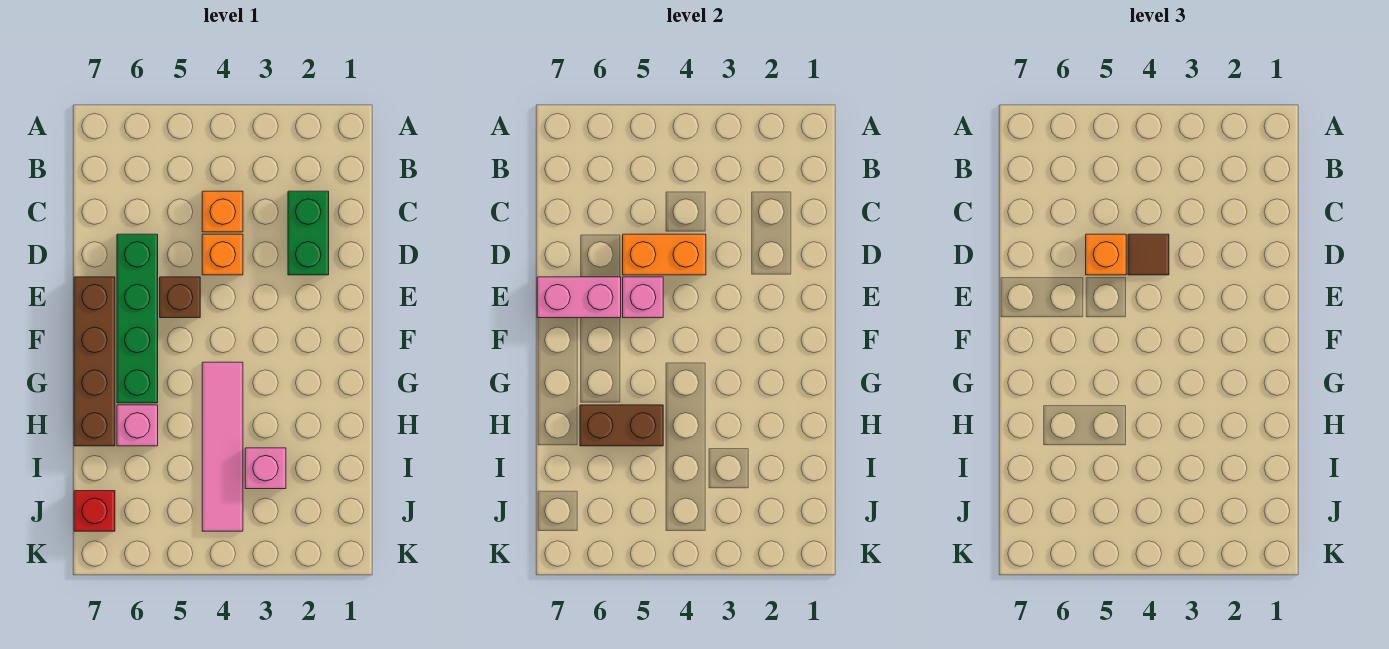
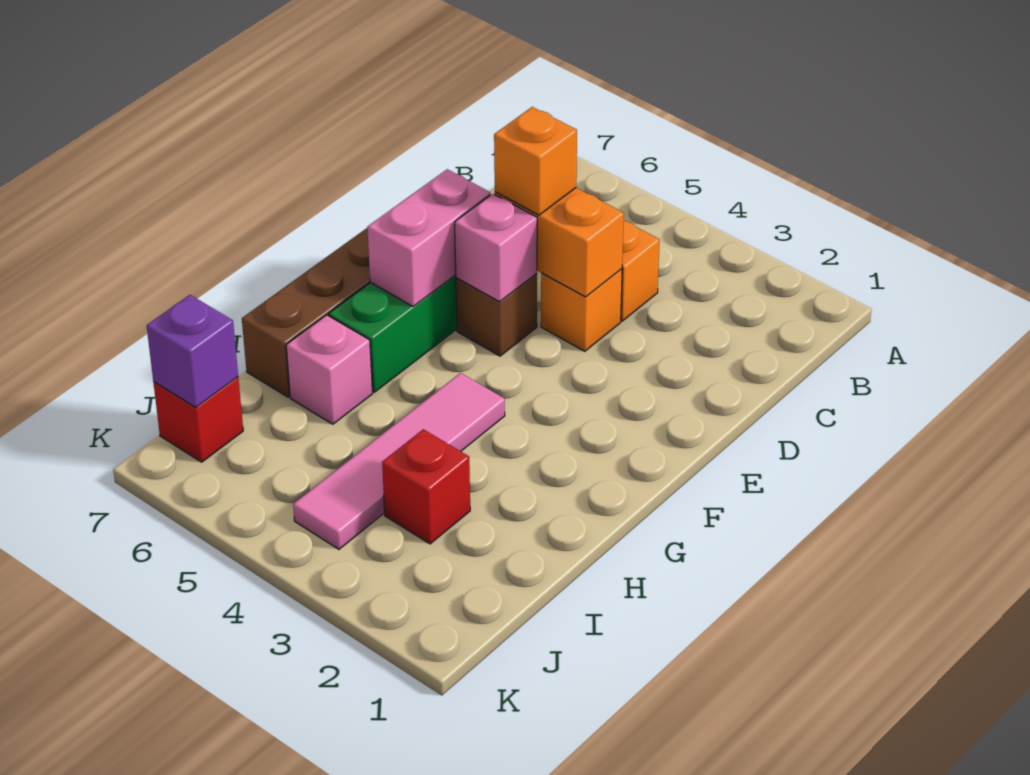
green 1x2 brick [288,191,329,275] -> none
brown 1x1 tile [1128,234,1169,275] -> none
pink 1x2 brick [537,277,621,318] -> pink 1x2 brick turned to [367,169,491,306]
brown 1x2 brick [580,405,663,446] -> none
pink 1x1 brick [245,448,286,489] -> red 1x1 brick [382,429,470,544]
none -> purple 1x1 brick [147,295,238,407]

